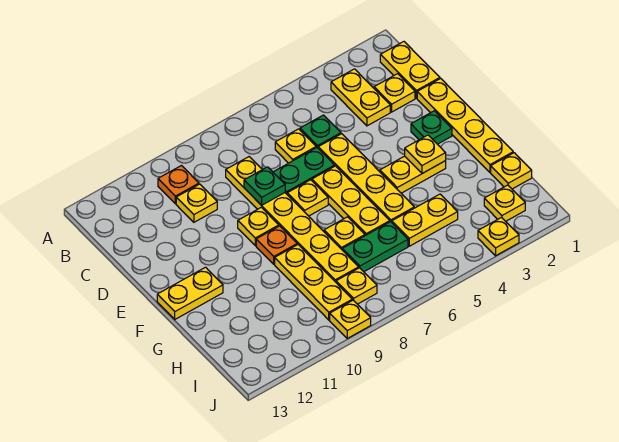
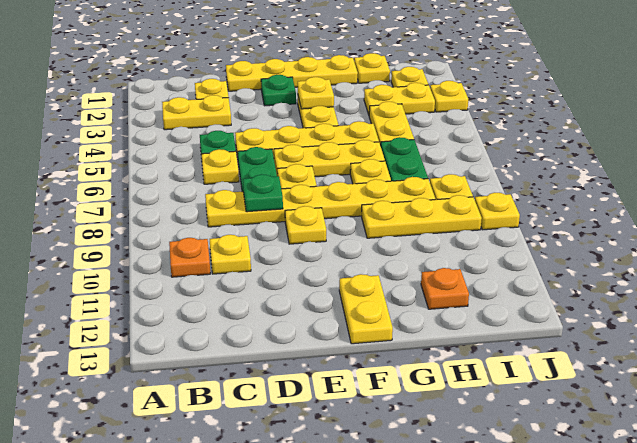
yellow 1x2 plate [380,42,440,98] -> yellow 1x2 plate moved to [364,83,435,115]
orange 1x1 plate [256,226,297,264] -> orange 1x1 plate moved to [421,268,469,309]

